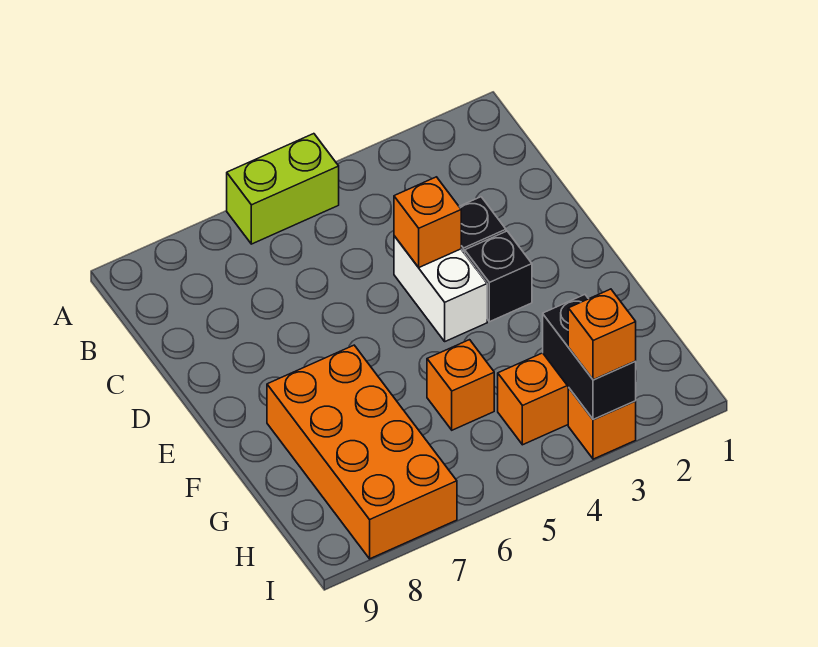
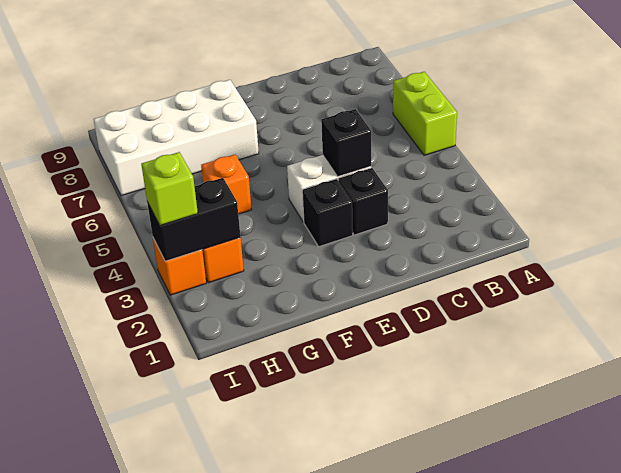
orange 1x1 brick [394,177,461,267] -> black 1x1 brick [321,109,371,177]
orange 2x4 brick [267,345,457,559] -> white 2x4 brick [94,80,259,196]
orange 1x1 brick [568,289,636,380] -> lime 1x1 brick [141,152,198,225]

